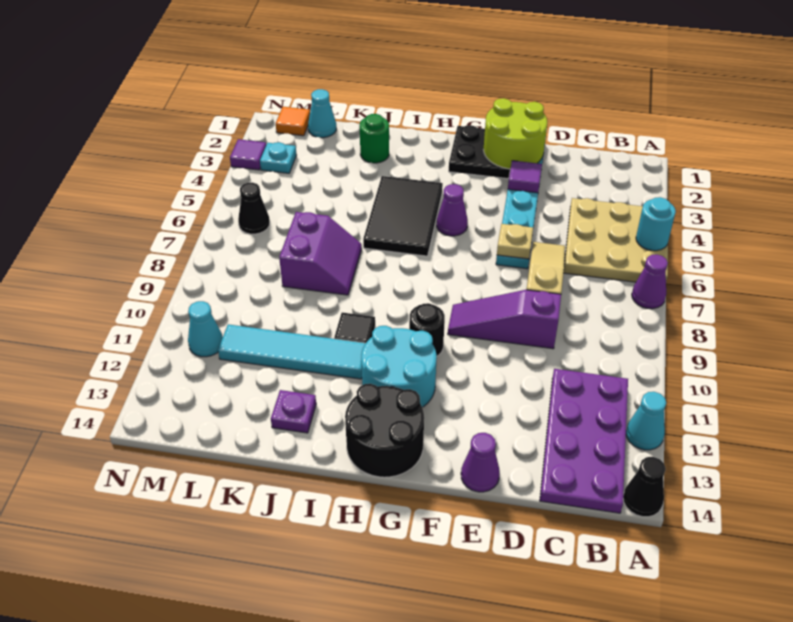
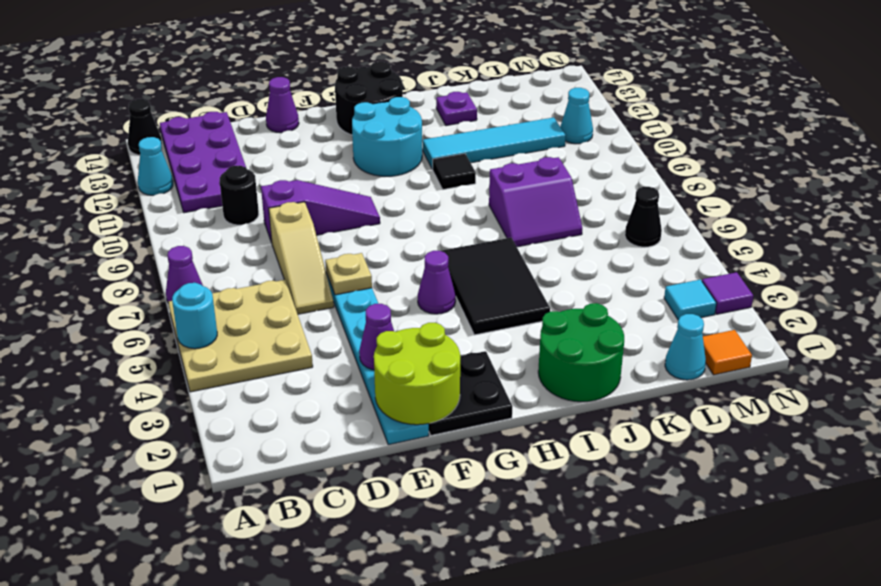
purple 1x1 tile [508,161,542,193] -> purple 1x1 cone [359,304,394,370]
black 1x1 round brick [409,303,445,356] -> black 1x1 round brick moved to [220,166,259,225]
green 1x1 round brick [360,114,389,163] -> green 2x2 round brick [538,303,624,402]
purple 2x2 slope [279,212,362,295] -> purple 2x2 slope turned to [489,157,582,247]
cyan 1x1 plate [260,142,296,173] -> cyan 1x1 tile [664,280,716,320]

